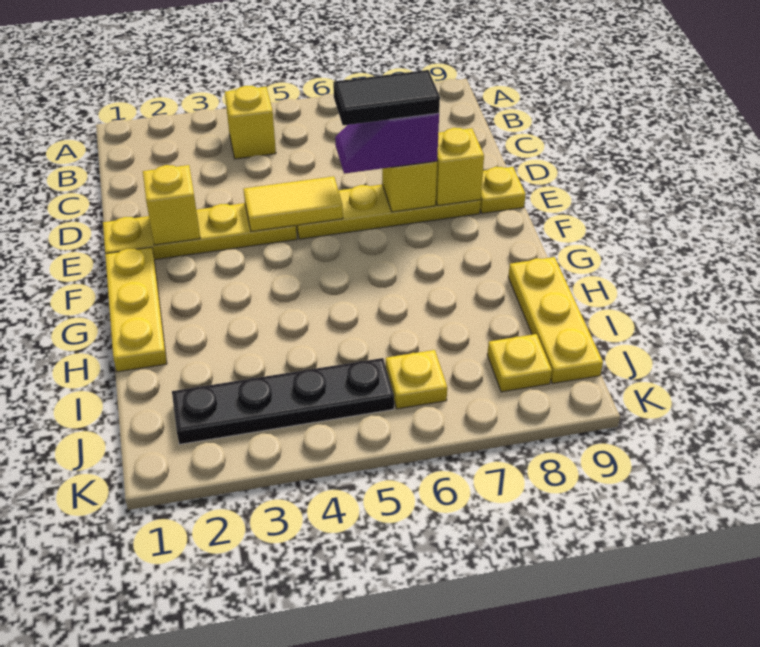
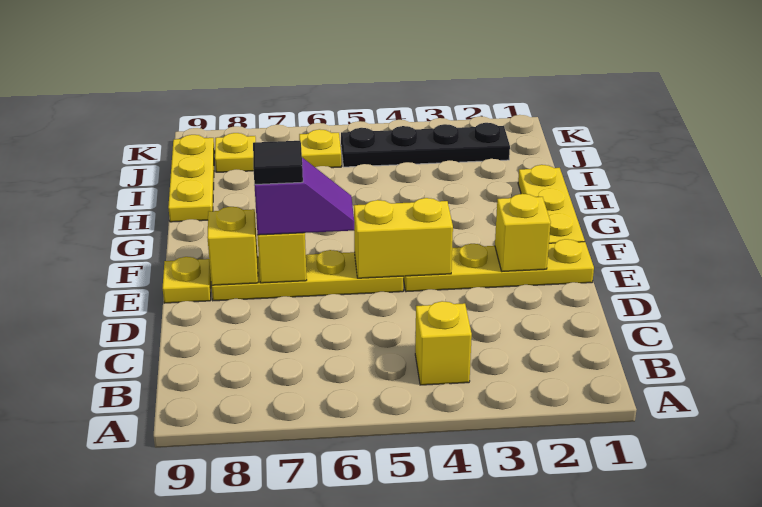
yellow 1x2 tile [243,176,343,231] -> yellow 1x2 brick [354,198,453,278]
black 1x2 tile [333,70,440,125] -> black 1x1 tile [253,141,303,185]

